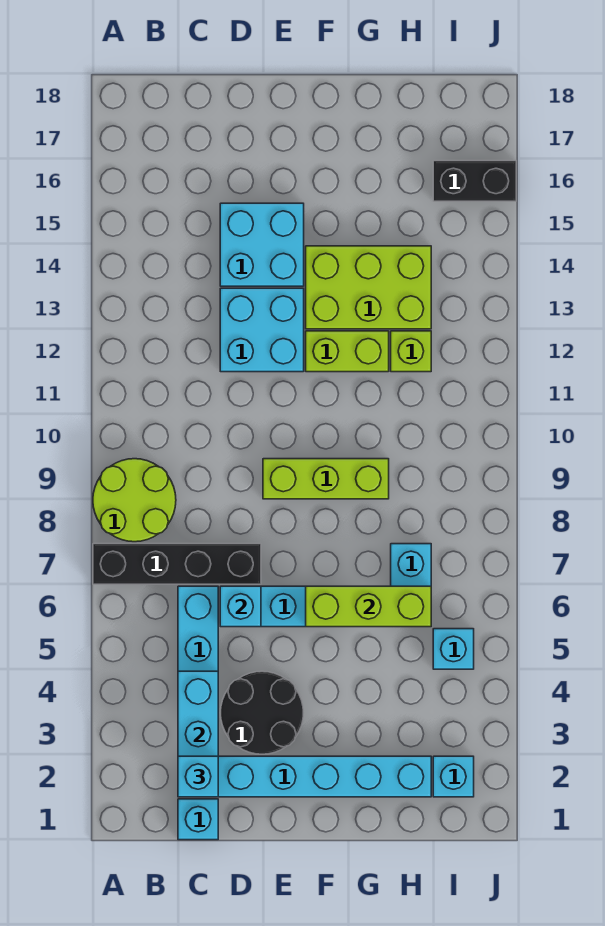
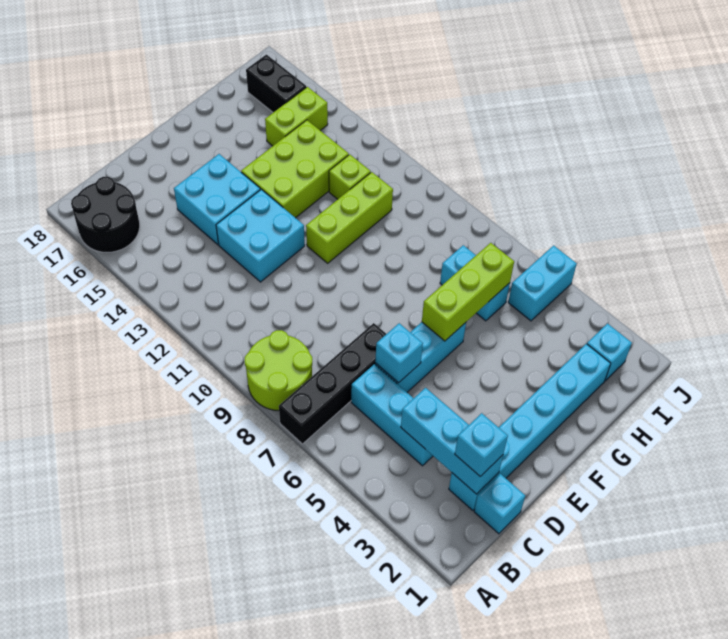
black 2x2 round brick [221,671,303,754] -> black 2x2 round brick moved to [71,177,140,252]
lime 1x3 brick [263,459,389,499] -> lime 1x3 brick moved to [306,172,393,263]
lime 1x2 brick [306,331,389,372] -> lime 1x2 brick moved to [265,87,328,146]
cyan 1x1 brick [433,629,474,669] -> cyan 1x2 brick [508,246,577,321]
black 1x2 brick [433,161,516,201] -> black 1x2 brick turned to [246,55,306,112]

